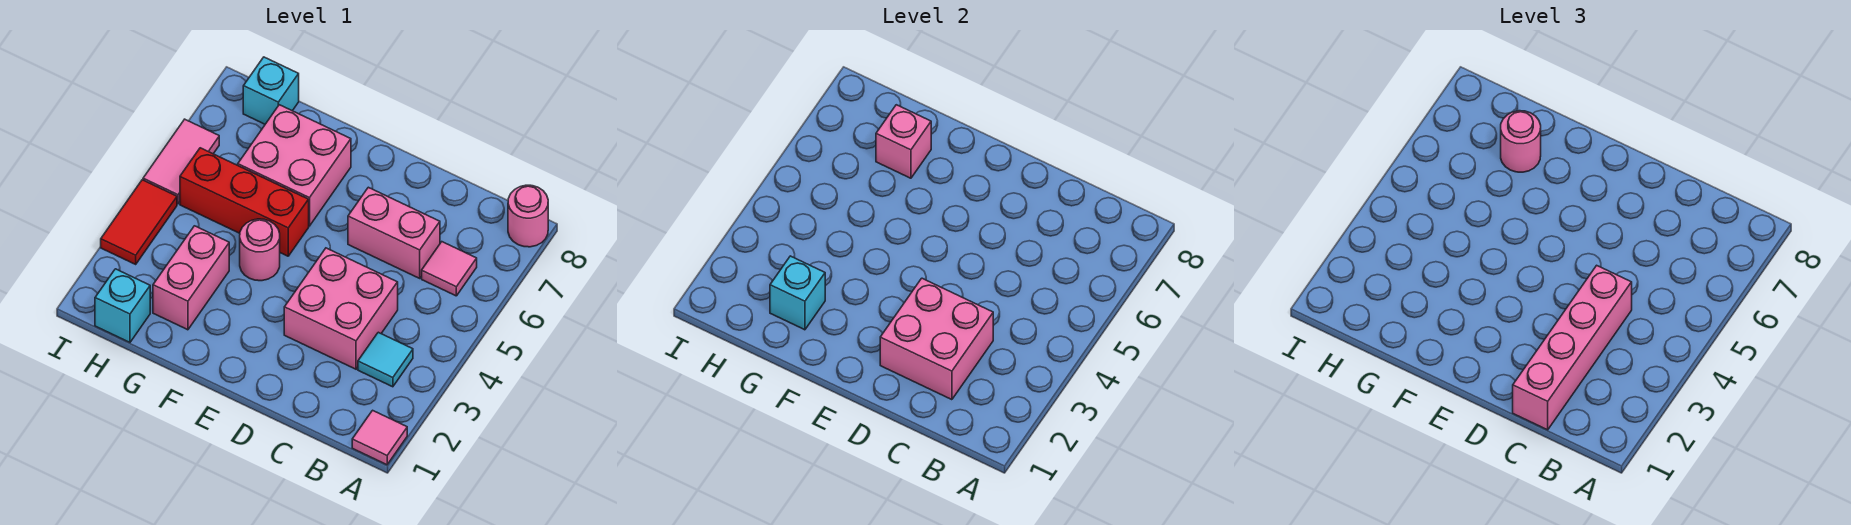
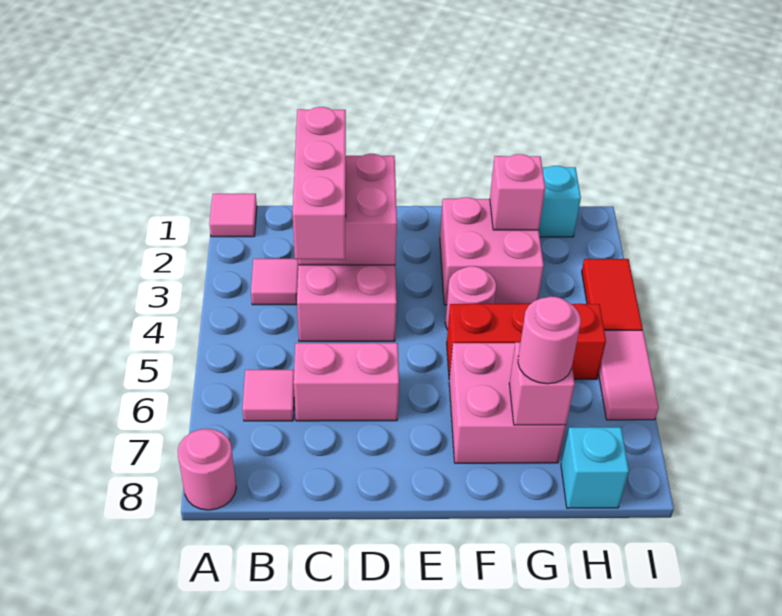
cyan 1x1 tile [358,332,413,387] -> pink 1x1 tile [251,259,298,305]
pink 1x4 brick [1513,265,1632,430] -> pink 1x3 brick [293,107,346,259]
pink 1x2 brick [153,226,229,330] -> pink 2x2 brick [440,197,544,305]
cyan 1x1 brick [770,256,825,330] -> pink 1x1 brick [490,154,545,230]

